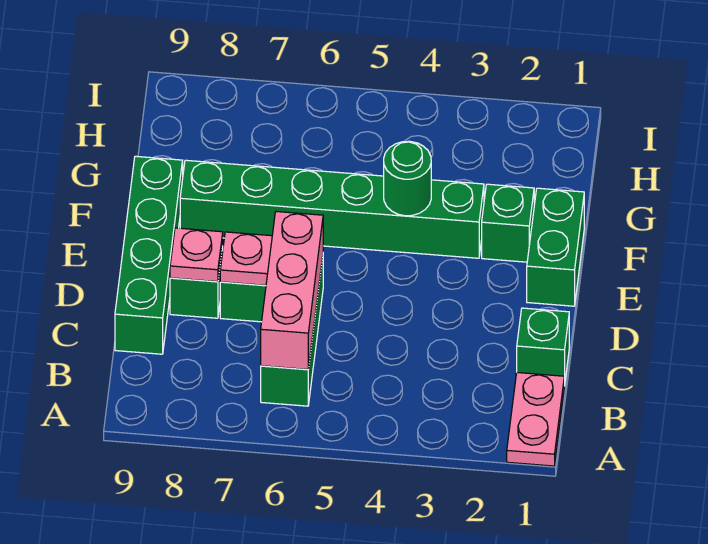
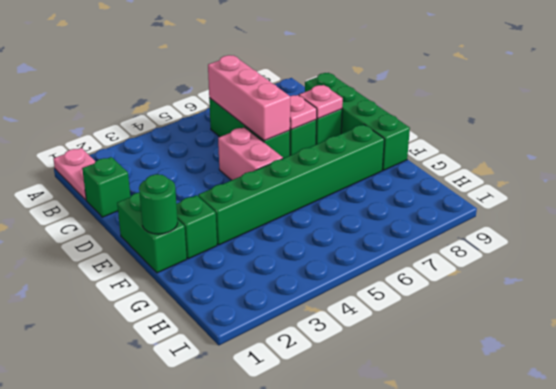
none -> pink 1x2 brick [218,127,283,180]
green 1x1 round brick [384,141,431,216] -> green 1x1 round brick moved to [139,174,178,234]

